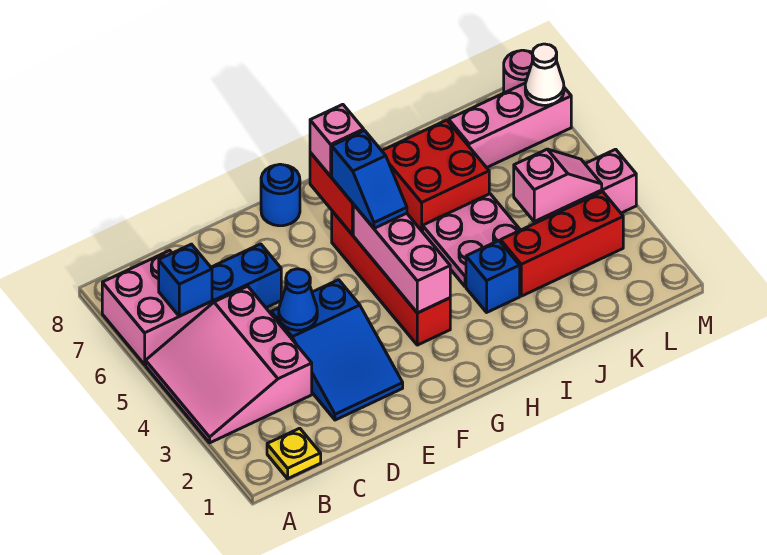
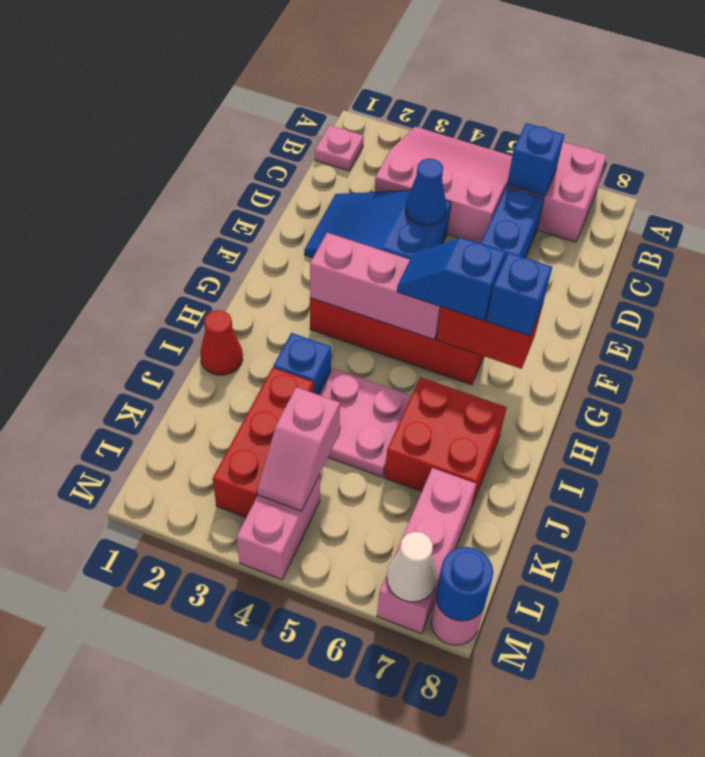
yellow 1x1 plate [267,428,321,479] -> pink 1x1 plate [315,125,364,171]
blue 1x1 round brick [261,164,300,226] -> blue 1x1 round brick moved to [436,547,493,621]
pink 1x1 brick [310,104,364,176] -> blue 1x1 brick [487,253,552,336]
none -> red 1x1 cone [200,310,243,375]

